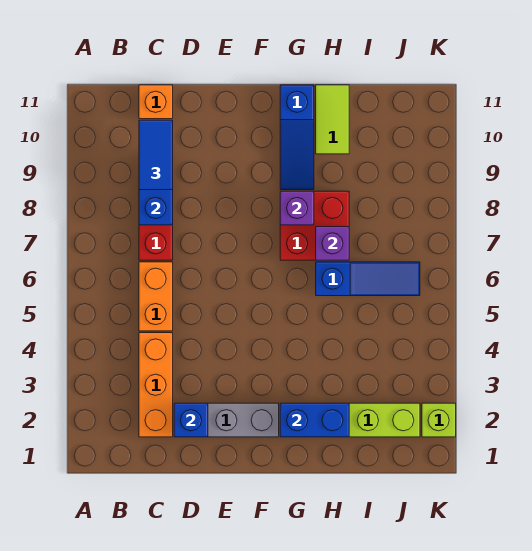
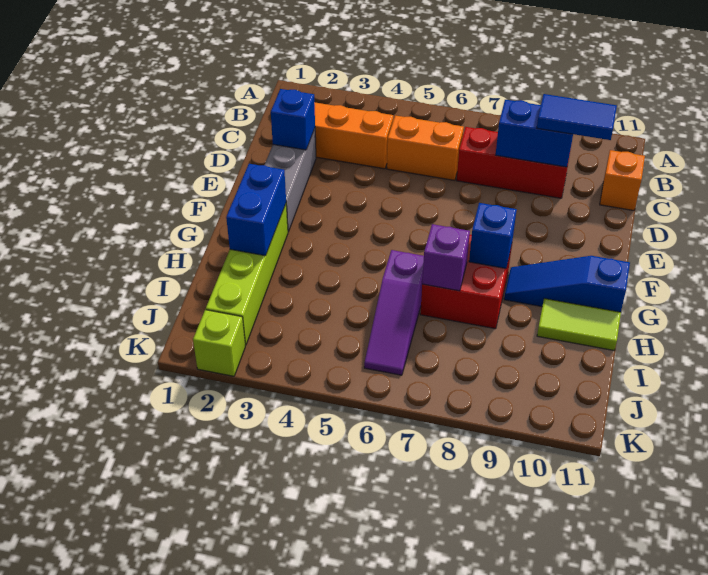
purple 1x1 brick [280,191,314,225] -> blue 1x1 brick [469,203,517,268]
blue 1x3 slope [316,262,420,296] -> purple 1x3 slope [364,250,424,375]

